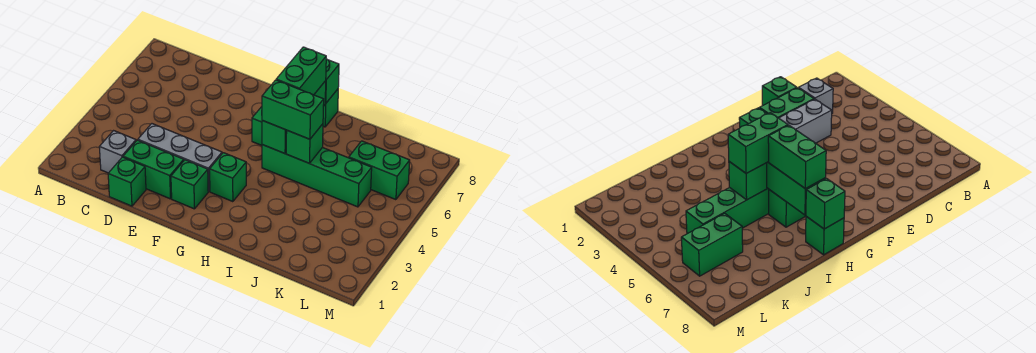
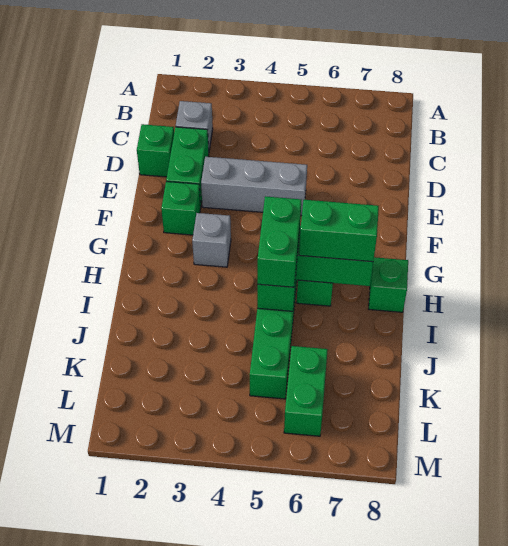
grey 1x3 brick [138,124,222,192] -> grey 1x3 brick turned to [201,157,307,216]
green 1x1 brick [210,153,246,202] -> grey 1x1 brick [192,213,231,267]
green 1x1 brick [325,59,339,103] -> none

